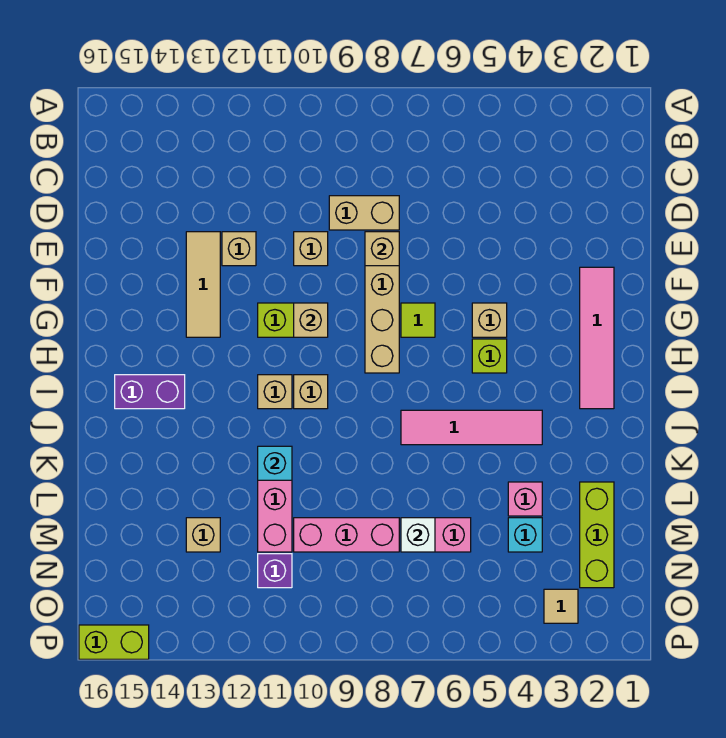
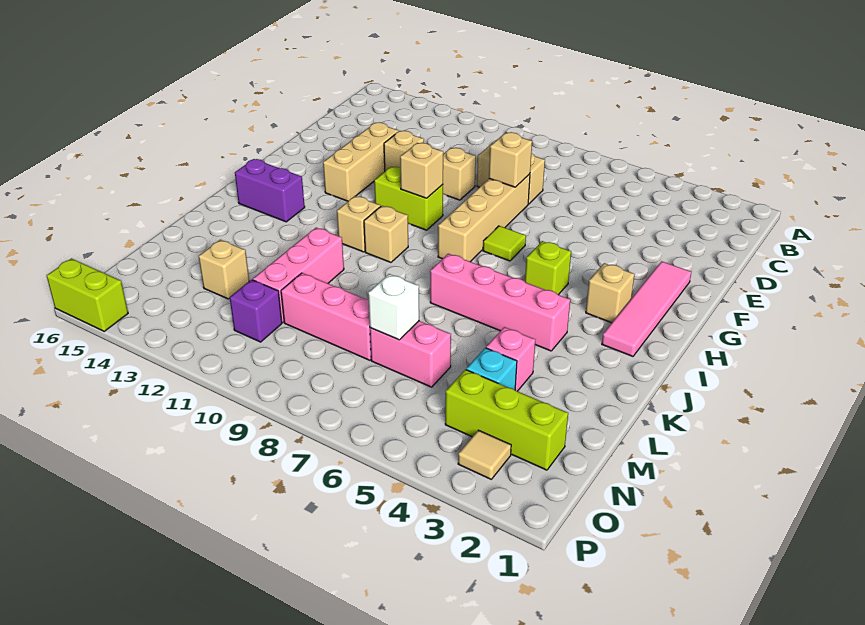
tan 1x3 tile [186,232,220,337] -> tan 1x3 brick [323,122,399,201]
tan 1x1 brick [472,303,507,337] -> tan 1x1 brick moved to [586,263,635,323]
pink 1x4 tile [401,410,542,445] -> pink 1x4 brick [430,254,570,351]
cyan 1x1 brick [258,446,292,480] -> none
lime 1x3 brick [580,482,614,588] -> lime 1x3 brick turned to [445,370,568,470]

